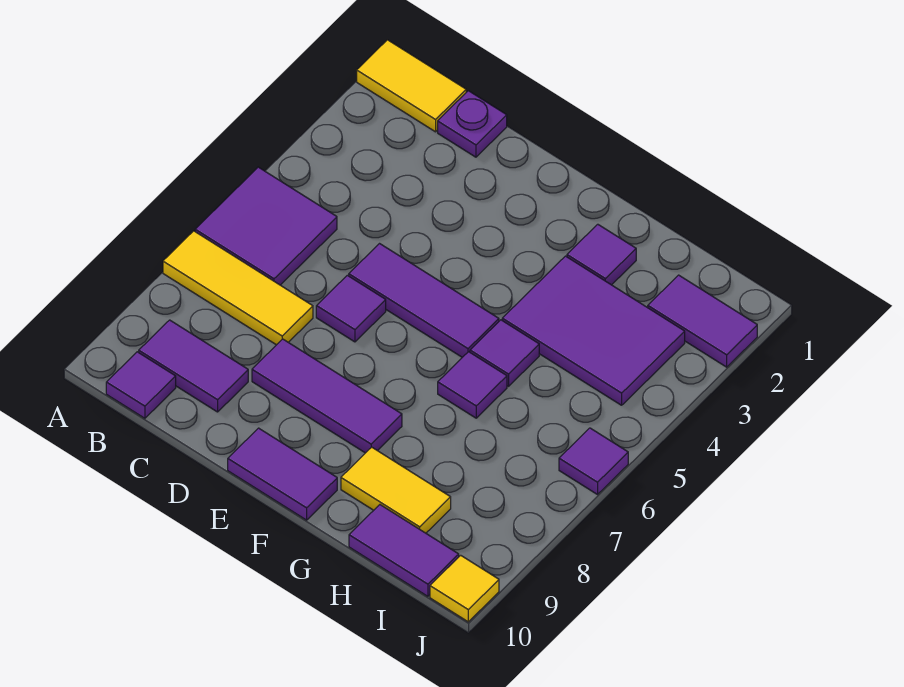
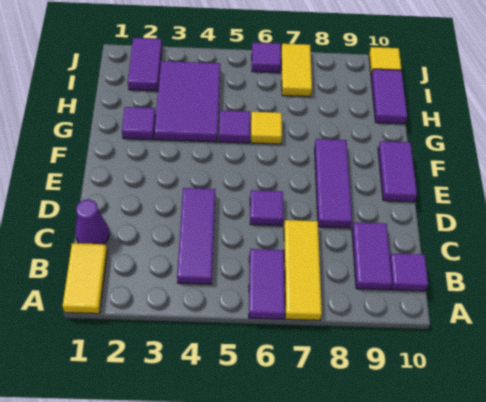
purple 2x2 tile [195,167,337,285] -> purple 1x2 tile [249,249,285,319]
purple 1x1 plate [438,91,507,157] -> purple 1x1 cone [75,199,109,244]
purple 1x3 tile [349,244,499,357] -> purple 1x3 tile moved to [177,188,215,284]
purple 1x1 tile [438,352,507,418] -> yellow 1x1 tile [251,112,282,144]
yellow 1x2 tile [341,447,451,533] -> yellow 1x2 tile moved to [281,44,312,97]

